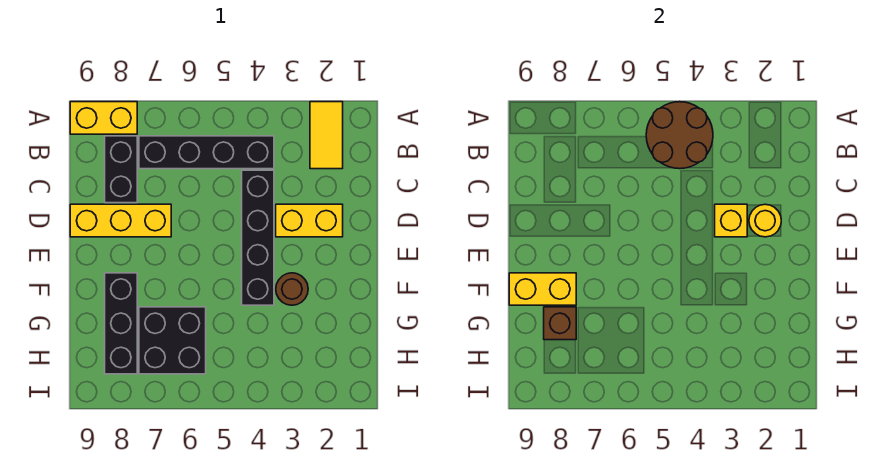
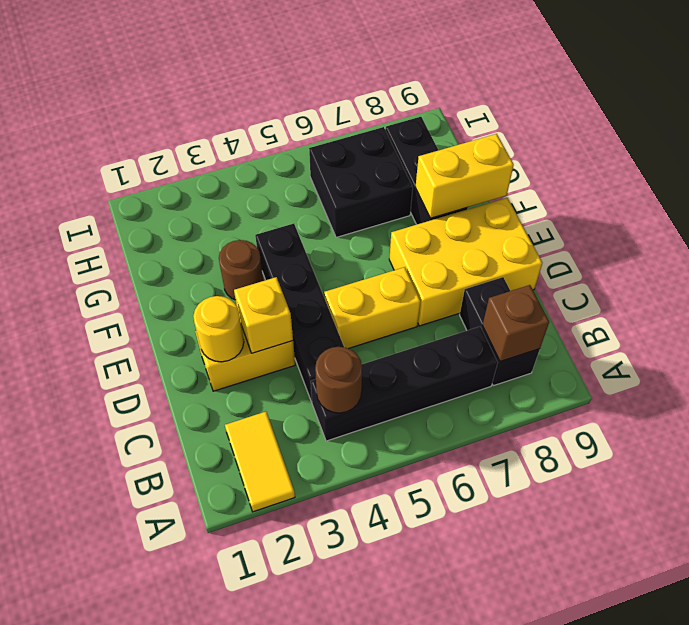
brown 2x2 round brick [646,102,713,169] -> brown 1x1 round brick [315,347,362,413]
yellow 1x2 brick [70,102,137,134] -> yellow 1x2 brick moved to [324,267,420,349]
yellow 1x3 brick [70,204,171,237] -> yellow 2x3 brick [389,198,542,326]
brown 1x1 brick [544,307,576,340] -> brown 1x1 brick moved to [482,285,549,362]

